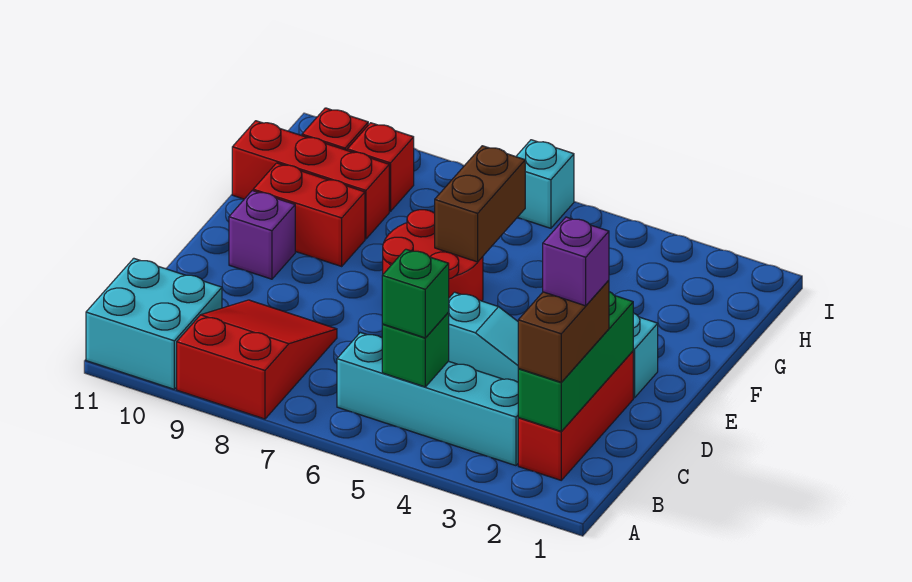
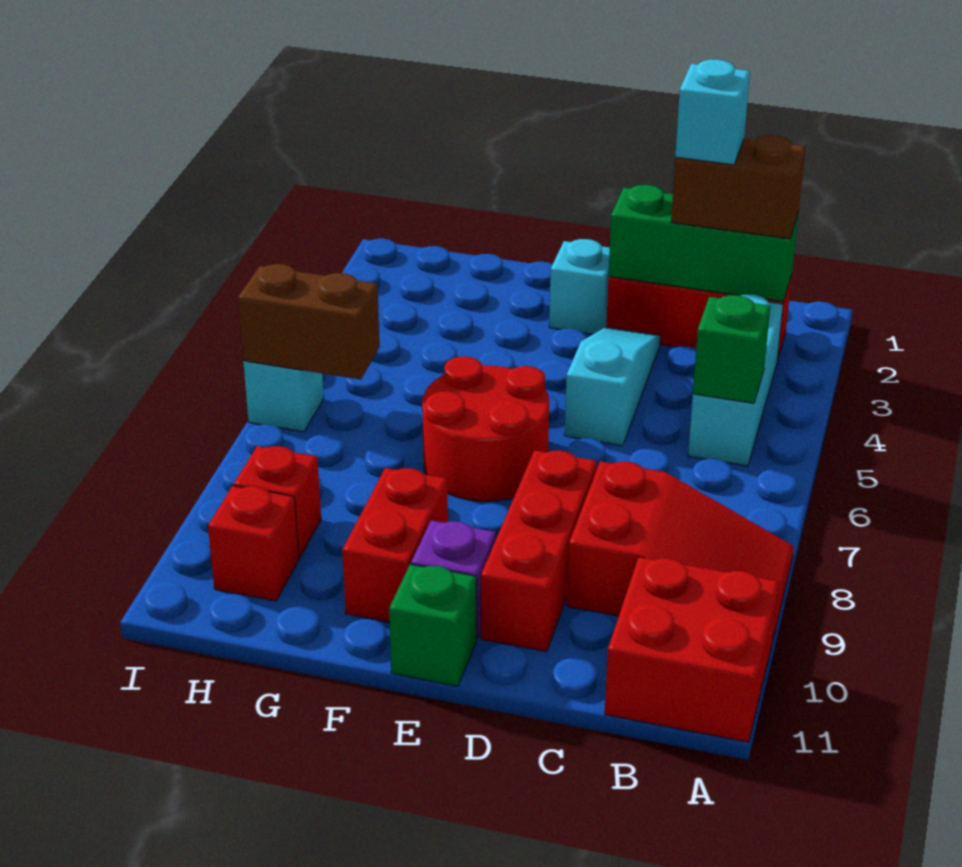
red 2x3 slope [177,300,337,419] -> red 2x3 slope turned to [567,461,794,642]
cyan 2x2 brick [86,258,222,389] -> red 2x2 brick [605,557,779,742]
cyan 1x4 brick [337,333,518,466] -> cyan 1x3 brick [688,294,783,466]
green 1x1 brick [382,249,449,338] -> green 1x1 brick moved to [389,564,477,686]
purple 1x1 brick [543,217,609,306] -> cyan 1x1 brick [675,59,750,165]
brown 1x2 brick [435,146,525,262] -> brown 1x2 brick moved to [238,264,380,380]
red 1x3 brick [232,121,389,239] -> red 1x3 brick moved to [481,450,597,652]

